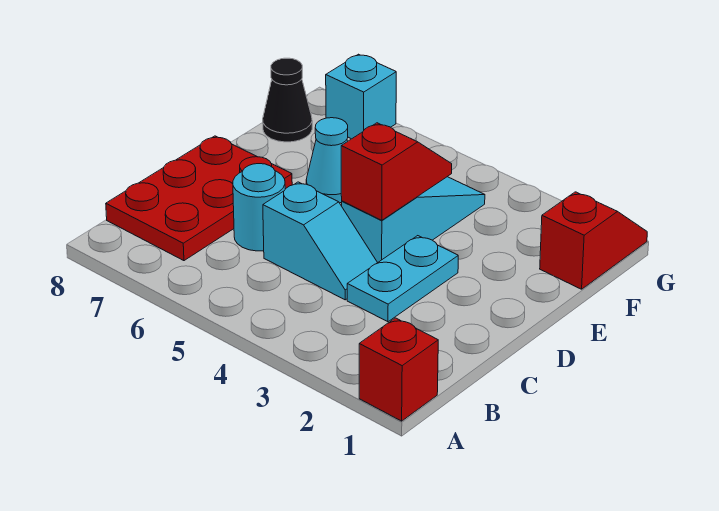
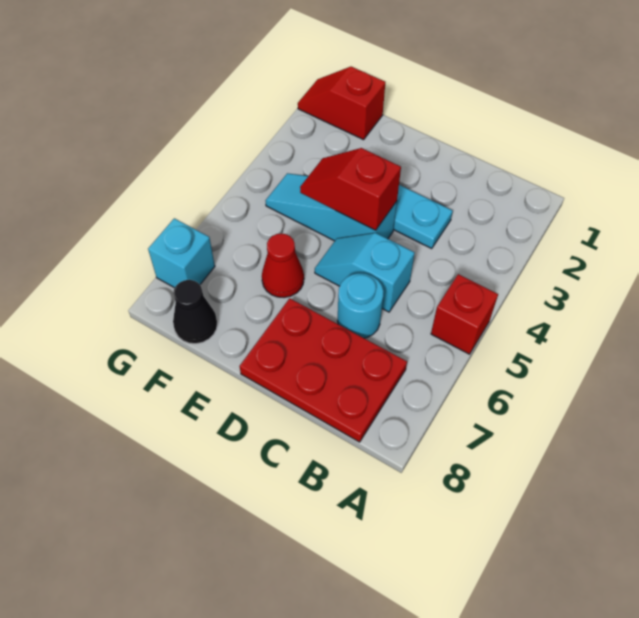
red 1x1 brick [359,318,438,421] -> red 1x1 brick moved to [431,274,498,354]
cyan 1x2 slope [263,182,377,300] -> cyan 1x2 slope turned to [315,233,415,312]
cyan 1x1 cone [306,118,348,203] -> red 1x1 cone [262,234,304,297]

